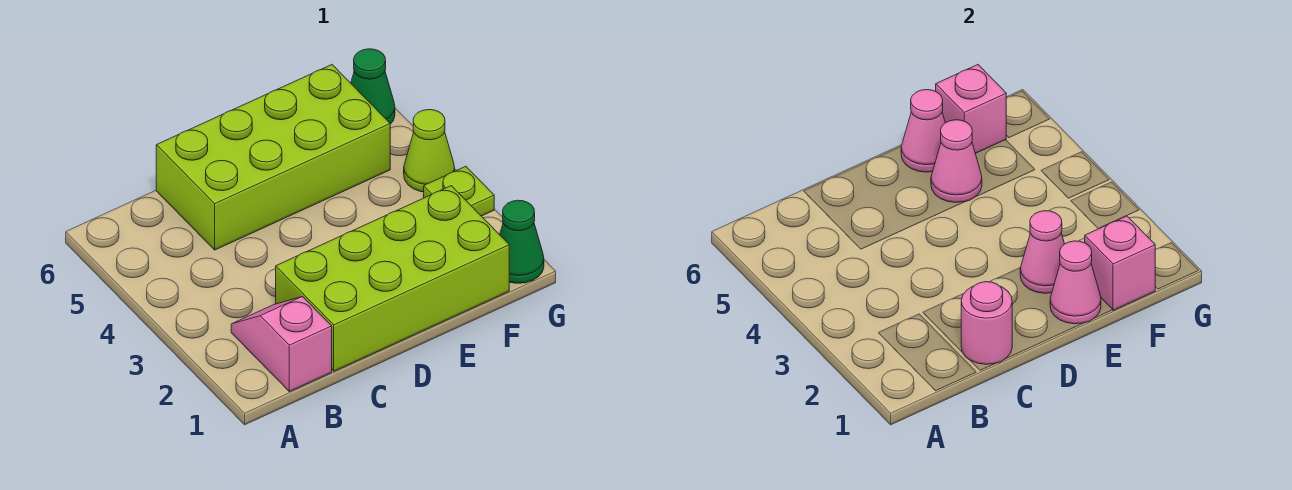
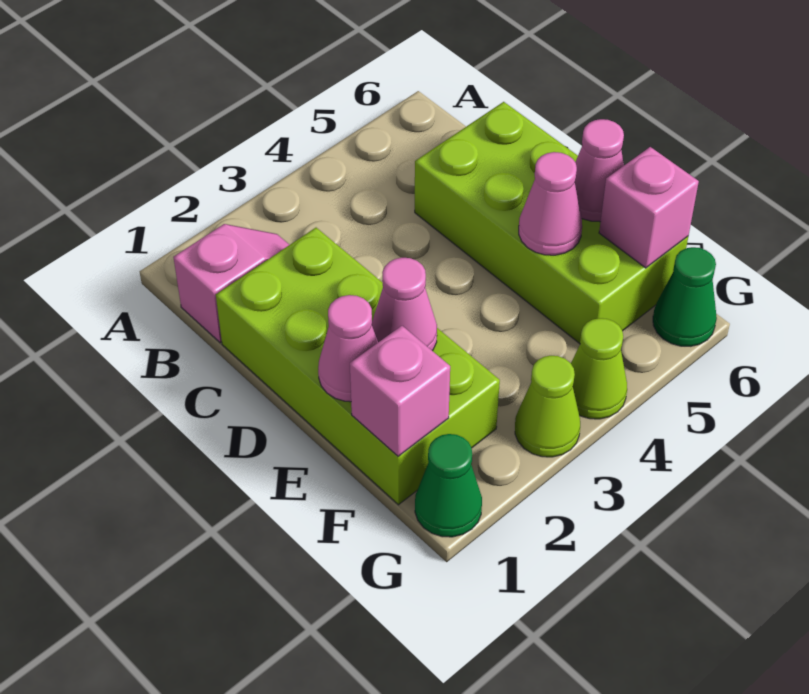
pink 1x1 round brick [961,282,1012,364] -> none
lime 1x1 plate [424,166,494,216] -> lime 1x1 cone [515,356,580,457]

